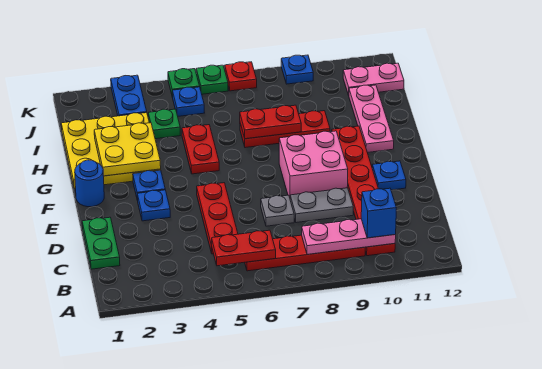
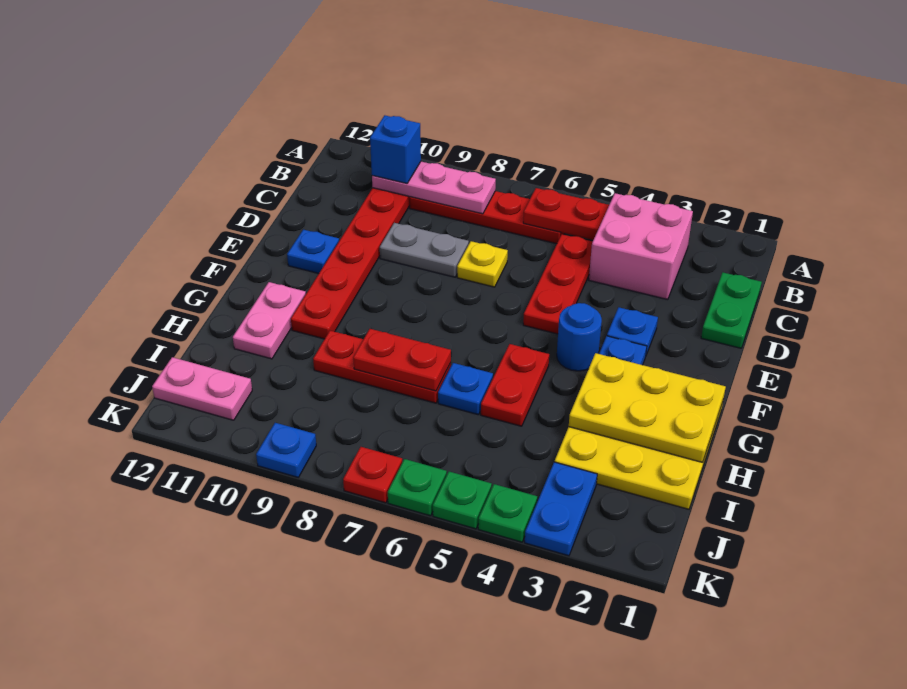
grey 1x1 plate [261,195,294,226] -> yellow 1x1 plate [457,241,508,287]
pink 2x2 brick [279,131,348,197] -> pink 2x2 brick moved to [589,193,693,300]
blue 1x1 round brick [75,160,104,207] -> blue 1x1 round brick moved to [557,303,602,371]
yellow 2x2 plate [94,123,161,176] -> yellow 2x3 plate [569,353,726,462]
pink 1x3 plate [349,85,394,153] -> pink 1x2 plate [233,282,306,359]
green 1x1 plate [148,109,180,139] -> green 1x1 plate moved to [478,484,537,542]
blue 1x1 plate [173,87,204,116] -> blue 1x1 plate moved to [438,363,493,415]

